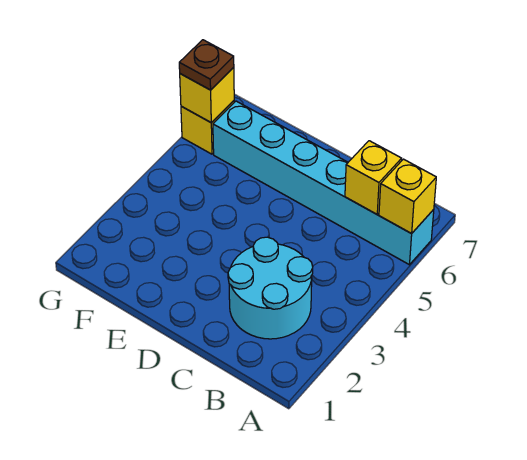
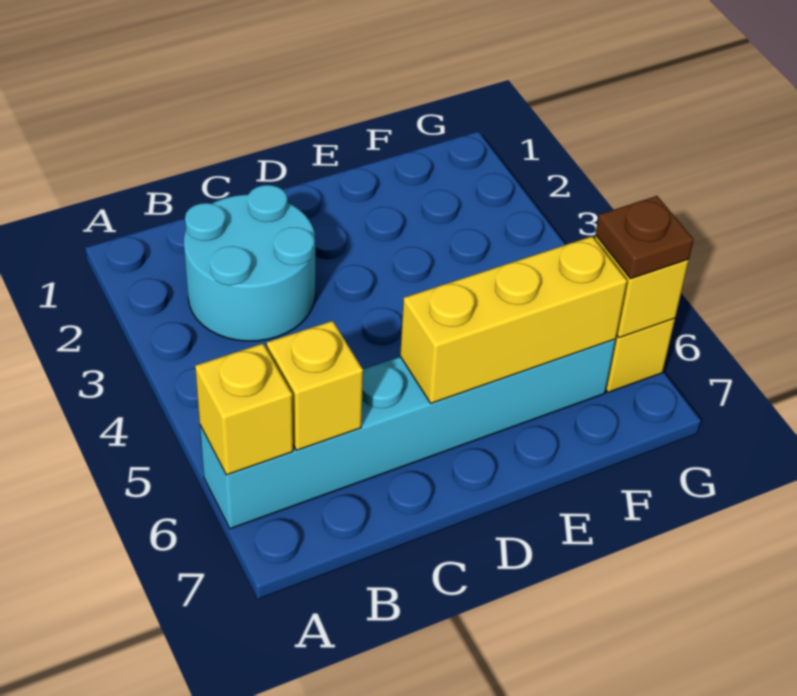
none -> yellow 1x3 brick [400,236,627,403]

